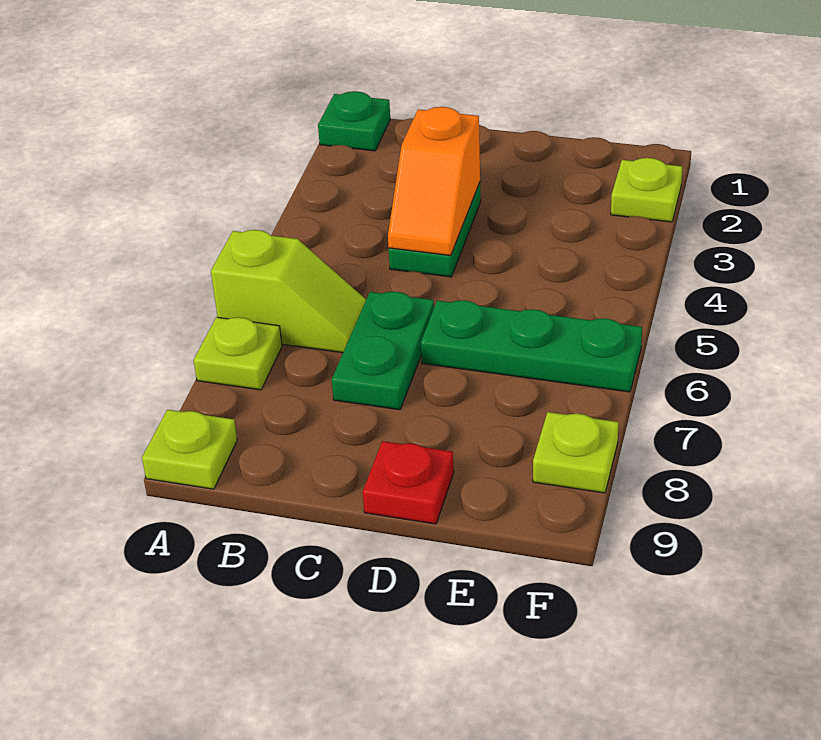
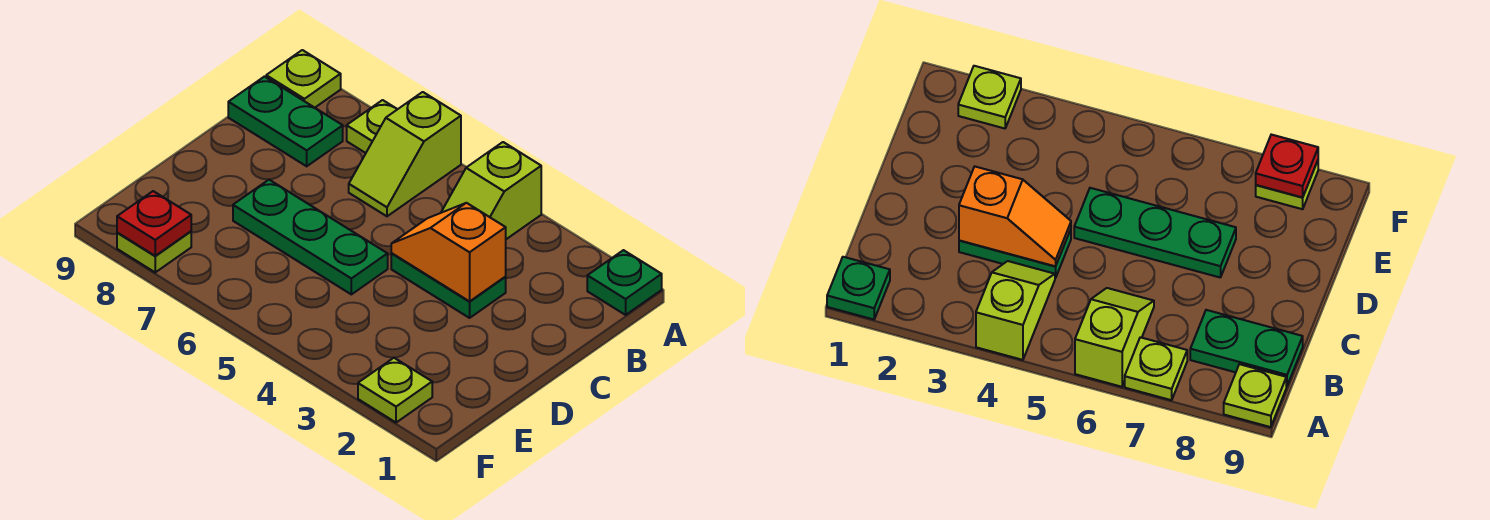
none -> lime 1x2 slope [441,142,541,239]
green 1x2 plate [332,292,434,410] -> green 1x2 plate moved to [228,77,343,166]
green 1x3 plate [421,300,642,392] -> green 1x3 plate turned to [233,180,388,294]
red 1x1 plate [363,441,454,524] -> red 1x1 plate moved to [117,191,191,256]

